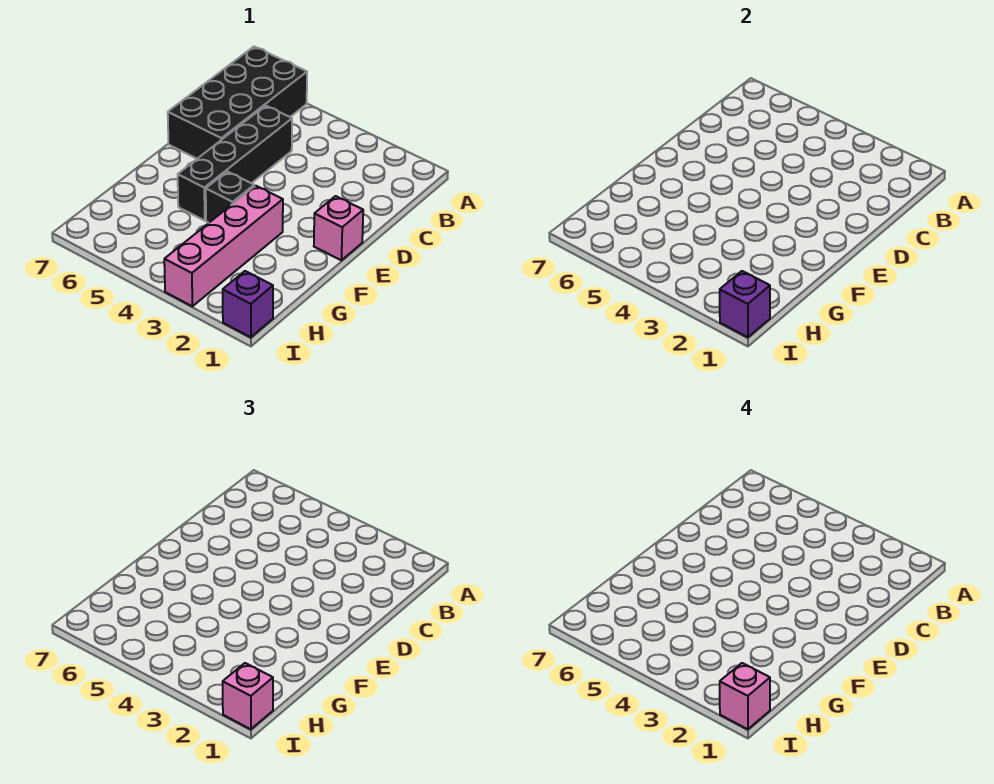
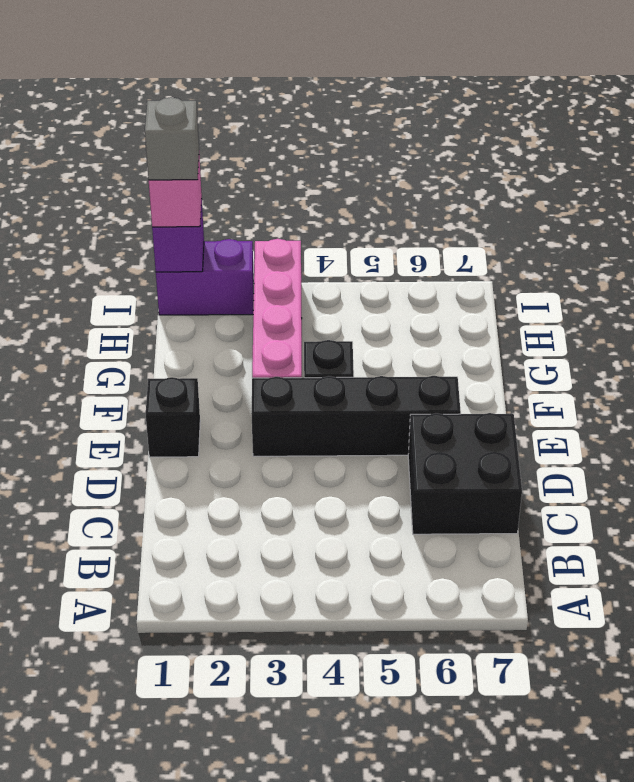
black 2x4 brick [168,47,307,159] -> black 2x2 brick [408,413,522,534]
black 1x4 brick [178,106,292,220] -> black 1x4 brick turned to [251,376,461,456]
pink 1x1 brick [314,196,363,260] -> black 1x1 brick [146,377,200,457]
purple 1x1 brick [223,271,273,337] -> purple 1x2 brick [156,239,254,315]
pink 1x1 brick [720,663,770,729] -> grey 1x1 brick [145,97,199,180]

